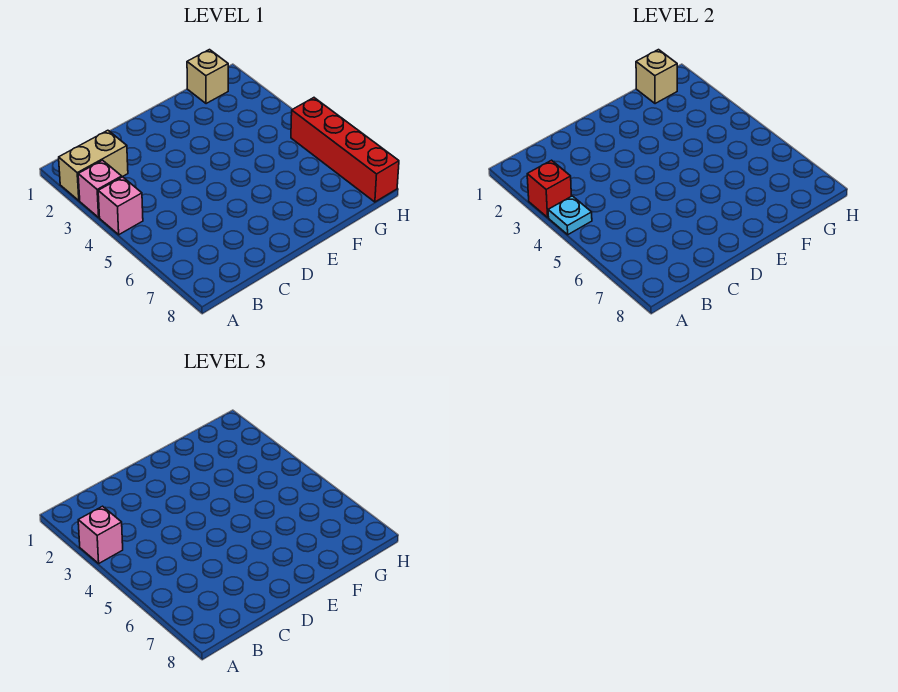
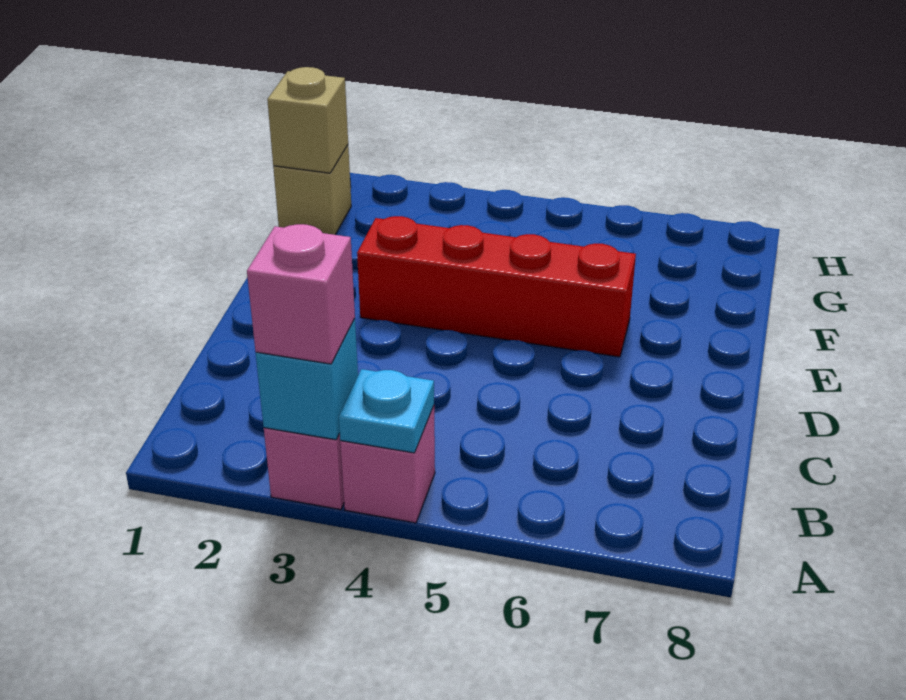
tan 1x2 brick [59,130,128,201] -> none
red 1x1 brick [527,160,571,217] -> cyan 1x1 brick [256,319,358,440]
red 1x4 brick [291,98,399,202] -> red 1x4 brick moved to [357,216,636,357]

